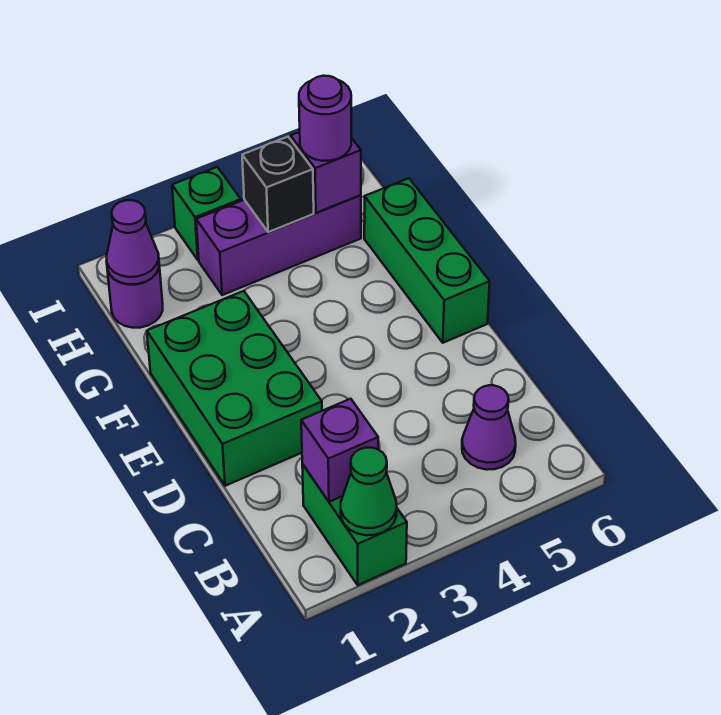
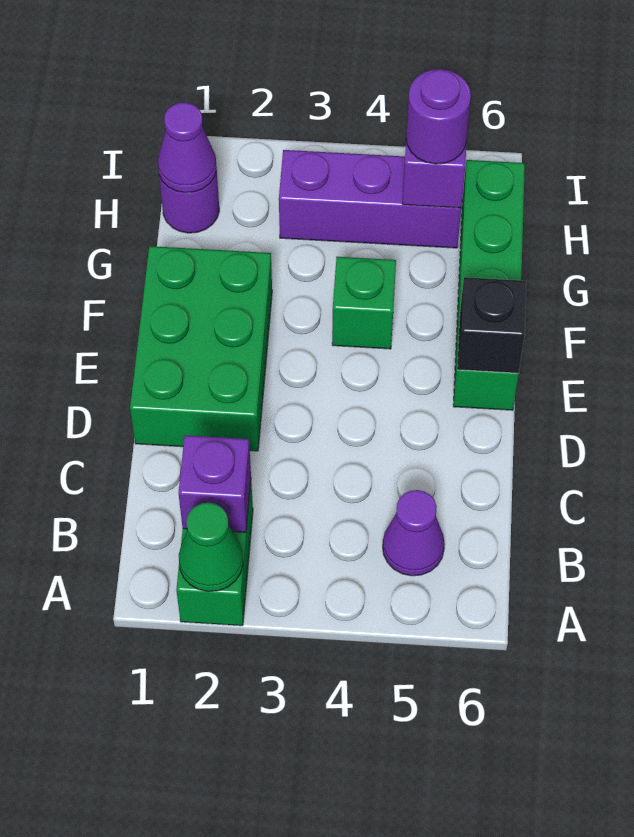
green 1x3 brick [364,178,490,343] -> green 1x4 brick [453,160,525,410]
black 1x1 brick [242,137,314,232] -> black 1x1 brick moved to [457,277,526,373]
green 1x1 brick [172,167,241,260] -> green 1x1 brick moved to [332,257,396,349]

